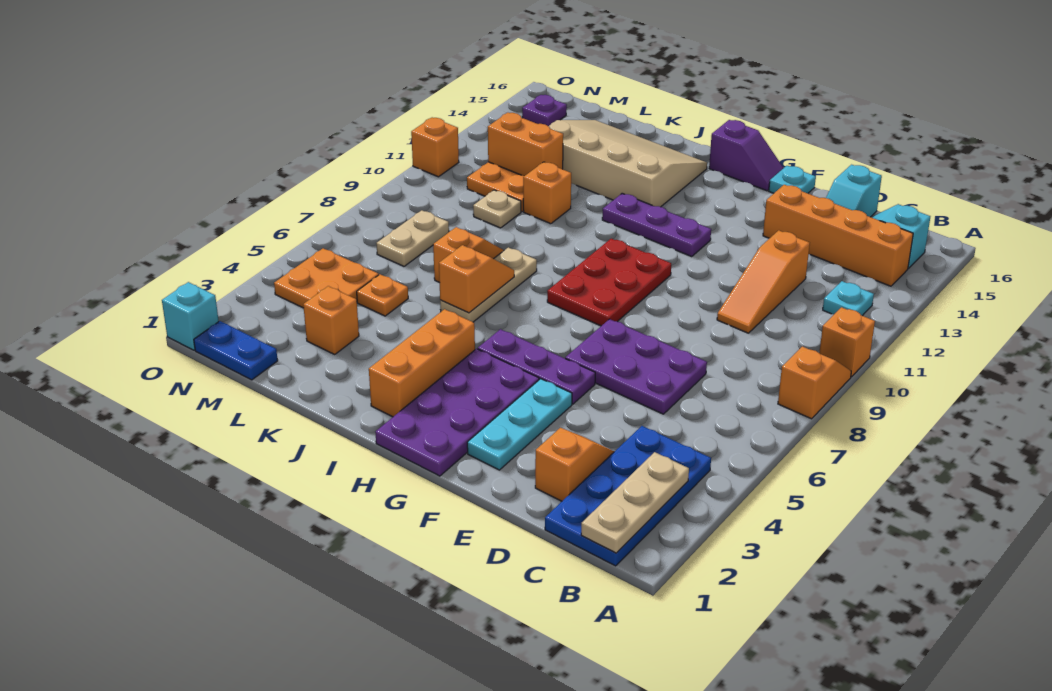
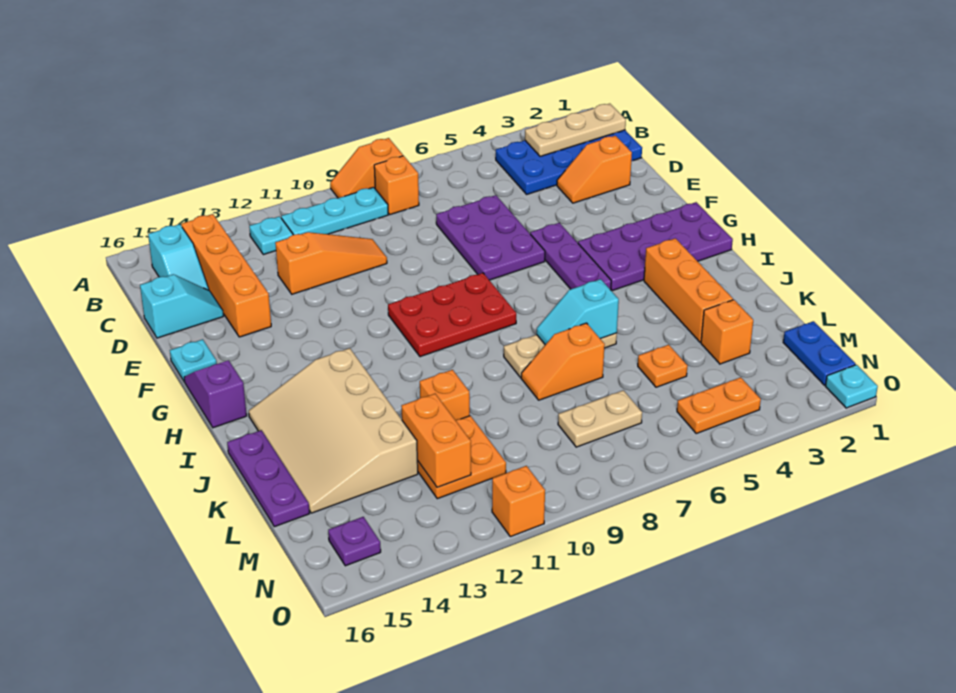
orange 1x1 brick [819,307,875,377] -> orange 1x1 brick moved to [374,156,419,215]
cyan 1x3 plate [467,379,572,470] -> cyan 1x3 plate moved to [281,187,388,235]
purple 1x3 plate [602,193,711,257] -> purple 1x3 plate moved to [227,430,310,527]
orange 1x3 brick [369,309,475,417] -> orange 1x3 brick turned to [644,238,733,342]
orange 1x2 slope [439,245,514,313] -> cyan 1x2 slope [537,279,619,345]
tan 1x1 plate [473,190,521,228] -> none
orange 2x2 plate [274,248,379,308] -> orange 1x2 plate [677,377,761,433]
cyan 1x1 brick [162,282,219,350] -> cyan 1x1 plate [825,365,878,408]

